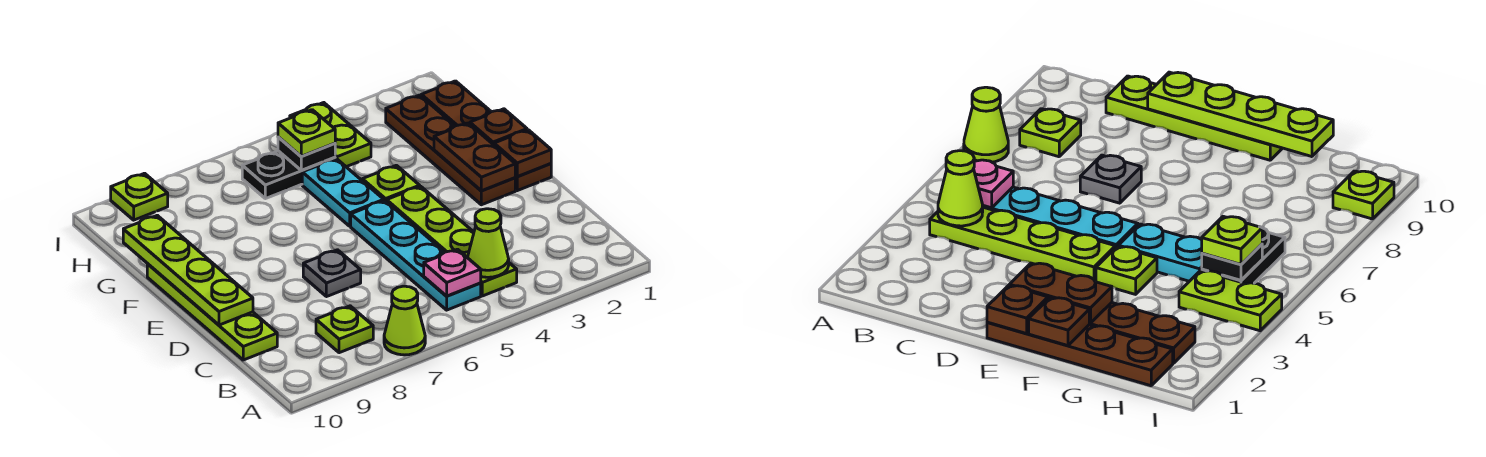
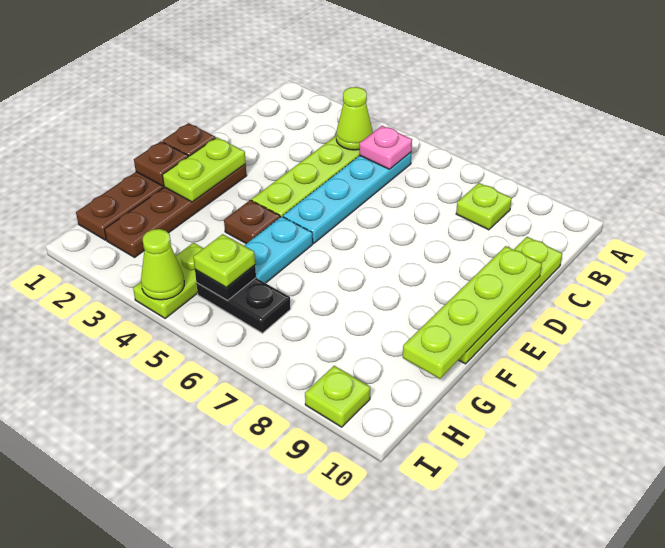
lime 1x1 cone [384,286,425,355] -> lime 1x1 cone moved to [141,229,184,300]
grey 1x1 plate [303,250,361,297] -> none
brown 1x2 plate [434,123,515,191] -> lime 1x2 plate [163,137,246,202]
lime 1x1 plate [362,165,420,202] -> brown 1x1 plate [224,200,280,244]

